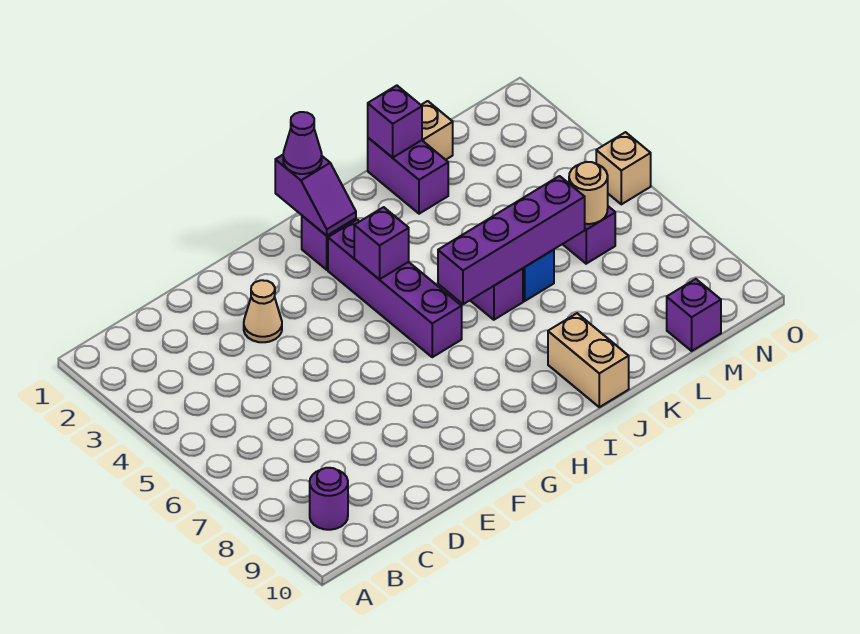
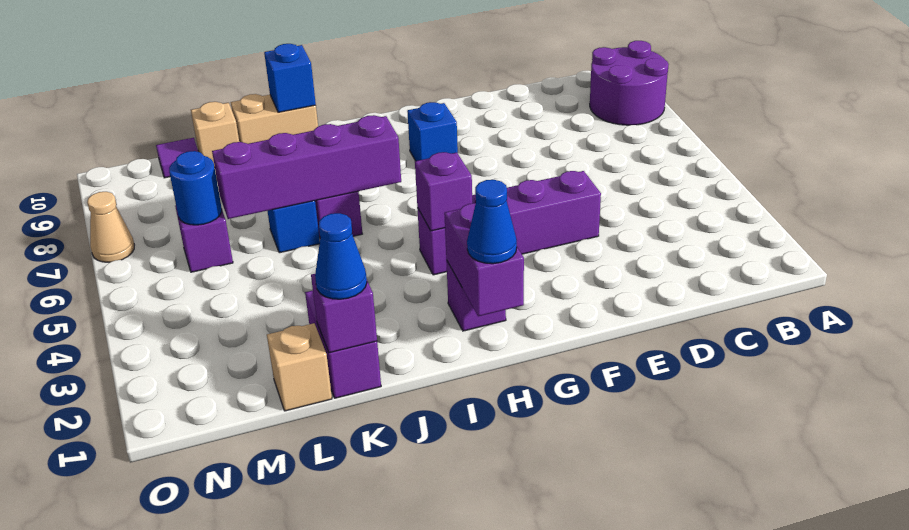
purple 1x1 round brick [310,468,348,530] -> purple 2x2 round brick [590,41,669,125]
tan 1x1 cone [244,280,282,342] -> tan 1x1 cone moved to [87,192,134,262]
none -> blue 1x1 brick [407,102,458,161]
purple 1x2 slope [275,155,356,236] -> purple 1x2 brick [444,203,524,316]
purple 1x1 cone [283,112,322,174] -> blue 1x1 cone [467,180,517,264]
purple 1x4 brick [328,220,462,357] -> purple 1x4 brick turned to [417,171,601,275]
tan 1x2 brick [548,313,629,407] -> tan 1x2 brick turned to [231,94,318,144]
none -> blue 1x1 brick [264,44,316,112]
none -> blue 1x1 cone [315,213,367,299]
tan 1x1 round brick [569,162,608,224] -> blue 1x1 round brick [169,151,222,225]
purple 1x1 brick [667,279,721,351] -> purple 1x1 tile [156,138,198,178]
tan 1x1 brick [596,132,651,204] -> tan 1x1 brick moved to [191,102,239,167]

